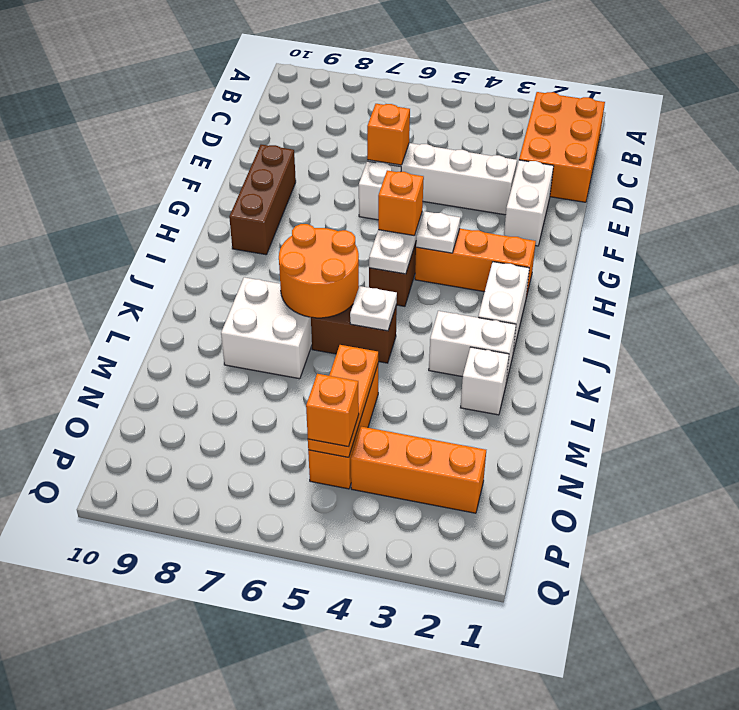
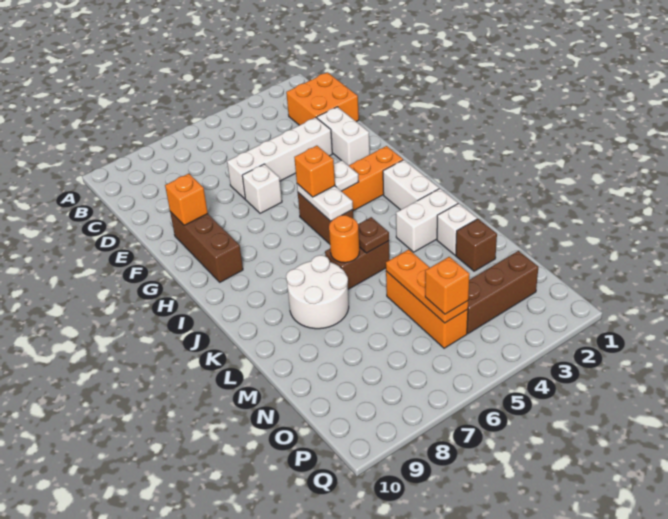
orange 2x3 brick [519,92,605,202] -> orange 2x2 brick [286,72,359,125]
orange 1x1 brick [367,104,410,165] -> orange 1x1 brick moved to [165,174,208,225]
orange 2x2 round brick [279,224,359,318] -> orange 1x1 round brick [329,215,359,263]
white 1x1 plate [350,286,397,331] -> brown 1x1 plate [358,217,389,253]
white 2x2 brick [221,277,312,379] -> white 2x2 round brick [286,255,349,329]
none -> brown 1x1 brick [456,219,497,271]
orange 1x3 brick [351,427,486,513] -> brown 1x3 brick [467,251,538,334]

